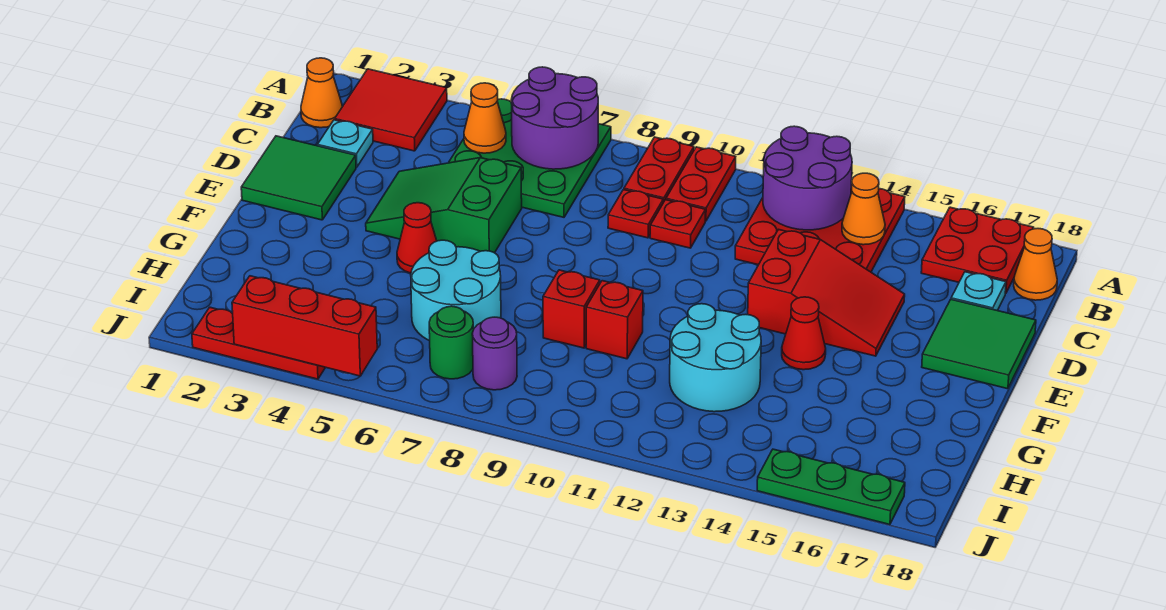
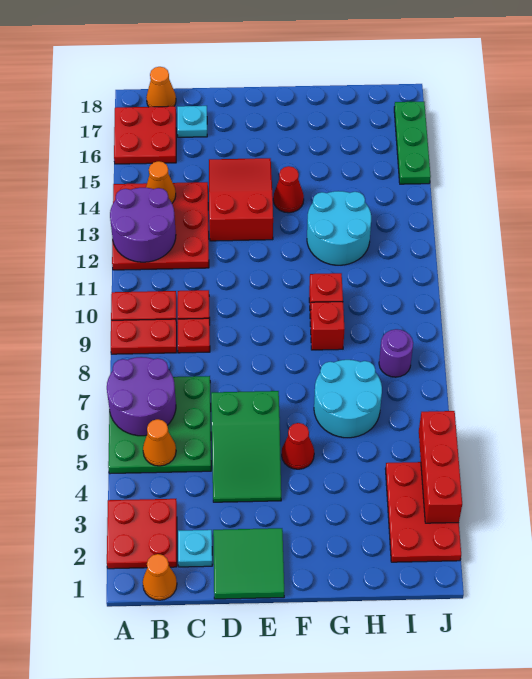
red 2x2 tile [335,69,447,151] -> red 2x2 plate [107,499,177,569]
green 2x2 tile [922,299,1036,389] -> none
green 1x1 round brick [429,306,474,379] -> none
red 1x3 plate [192,307,325,379] -> red 2x3 plate [386,462,461,562]

